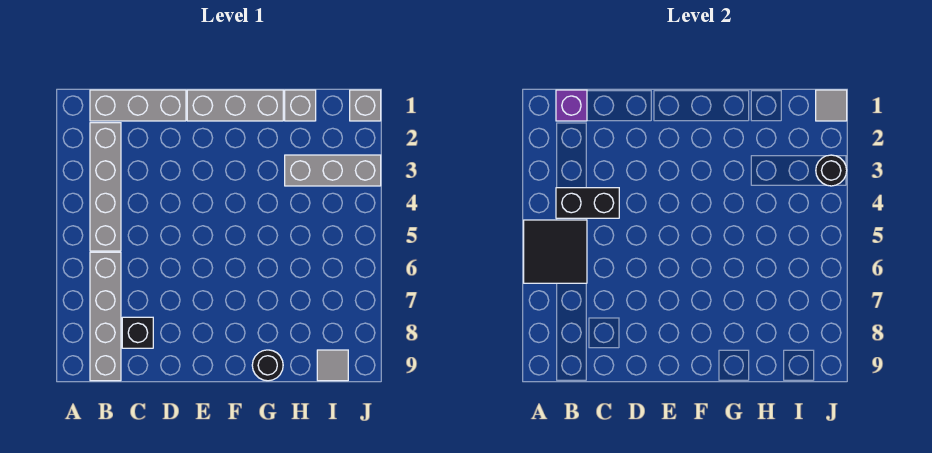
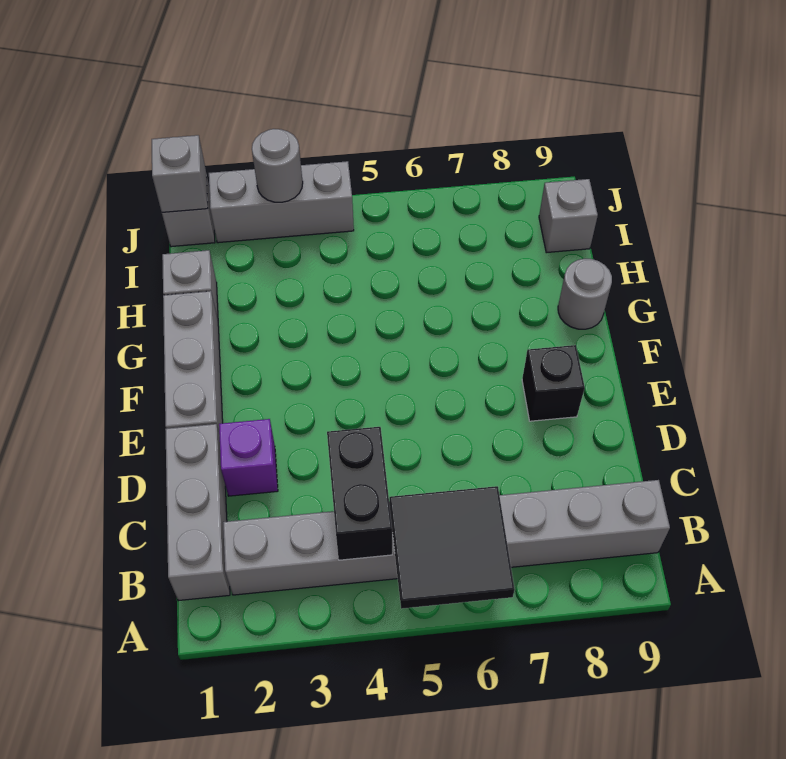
purple 1x1 brick [556,90,587,121] -> purple 1x1 brick moved to [219,419,278,496]
black 1x1 brick [122,317,153,348] -> black 1x1 brick moved to [522,345,585,421]
black 1x1 round brick [252,350,283,381] -> grey 1x1 round brick [558,259,612,329]
grey 1x3 brick [285,155,381,186] -> grey 1x3 brick turned to [209,161,354,243]
grey 1x1 tile [317,350,348,381] -> grey 1x1 brick [539,179,598,253]
grey 1x1 tile [816,90,847,121] -> grey 1x1 brick [152,135,208,212]
black 1x1 round brick [816,155,847,186] -> grey 1x1 round brick [252,129,303,202]

